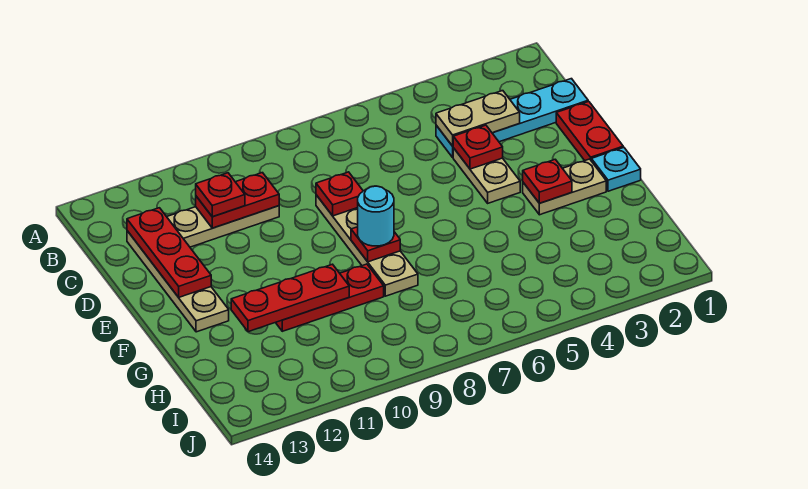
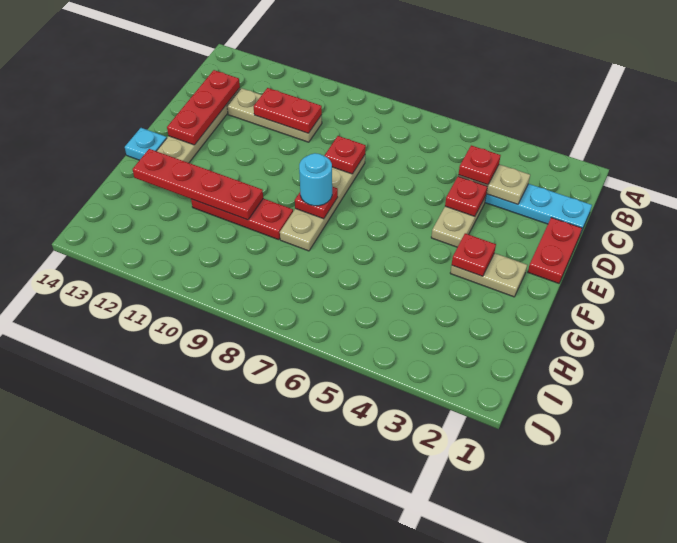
red 1x1 plate [196,173,245,217] -> red 1x1 plate moved to [458,145,501,185]
cyan 1x1 plate [591,147,641,191] -> cyan 1x1 plate moved to [125,128,167,160]
red 1x3 plate [231,264,349,332] -> red 1x4 plate [132,149,263,220]

